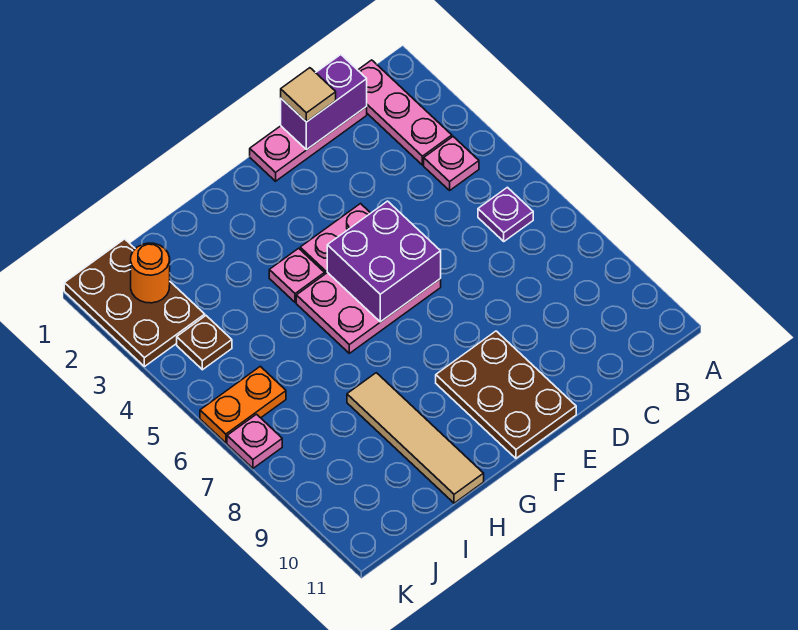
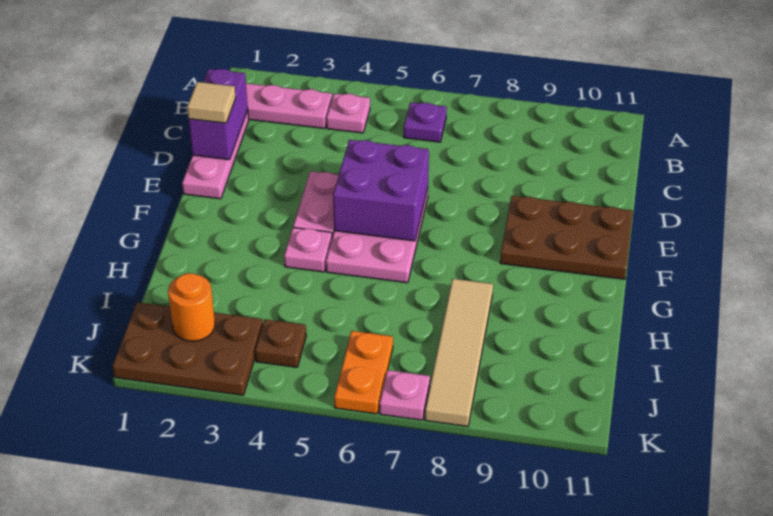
tan 1x4 tile [347,373,484,503] -> tan 1x4 tile turned to [425,279,493,427]

